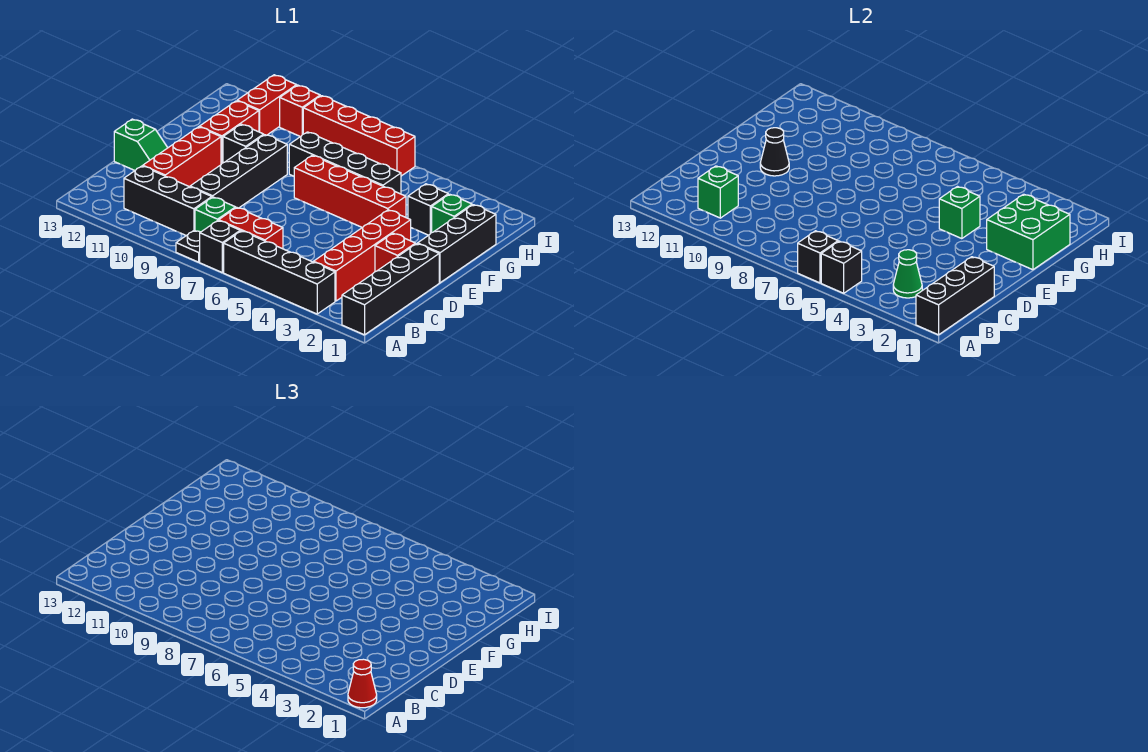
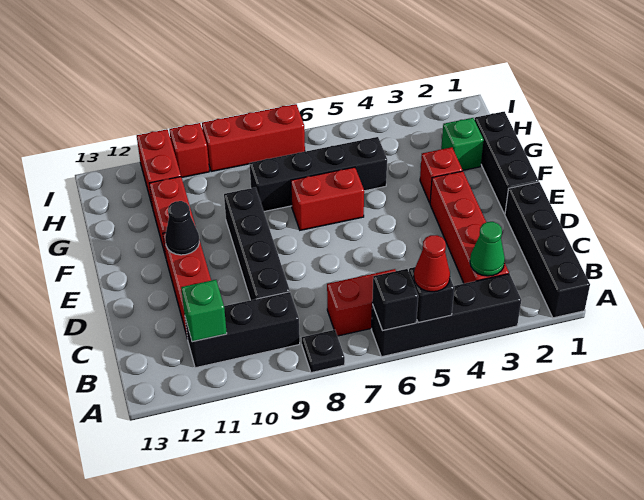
black 1x3 brick [916,257,994,335] -> none
red 1x1 cone [348,659,377,708] -> red 1x1 cone moved to [414,235,450,292]
black 1x1 brick [200,221,240,272] -> none
green 1x1 brick [195,197,236,232] -> none
red 1x1 brick [375,233,416,272] -> red 1x1 brick moved to [420,147,463,203]
green 1x2 slope [114,119,168,170] -> none
green 2x2 brick [987,194,1070,270] -> none
red 1x4 brick [294,155,406,228] -> red 1x2 brick [291,167,364,230]
green 1x1 brick [939,187,980,239] -> none
black 1x1 brick [223,124,264,163] -> none
black 1x1 brick [408,184,448,235] -> none
red 1x4 brick [303,96,415,176] -> red 1x3 brick [202,104,305,172]

